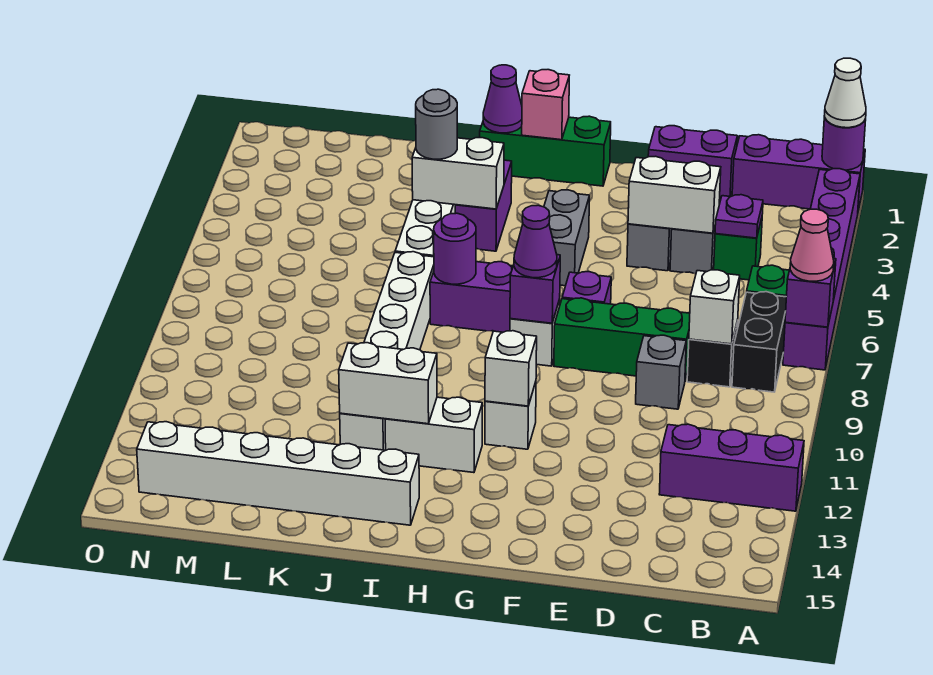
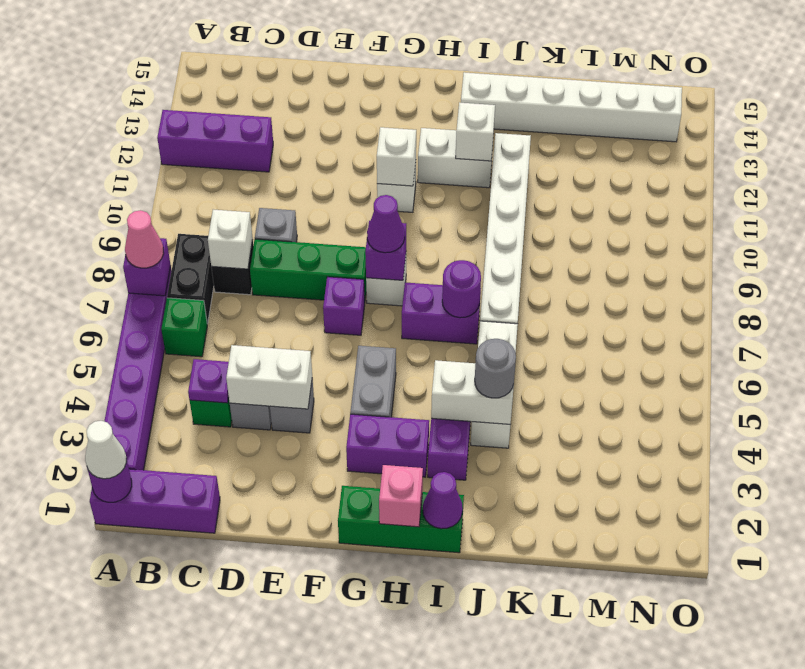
purple 1x2 brick [648,126,737,199] -> purple 1x2 brick moved to [346,414,429,477]
white 1x2 brick [339,343,437,424] -> white 1x1 brick [456,102,495,161]

